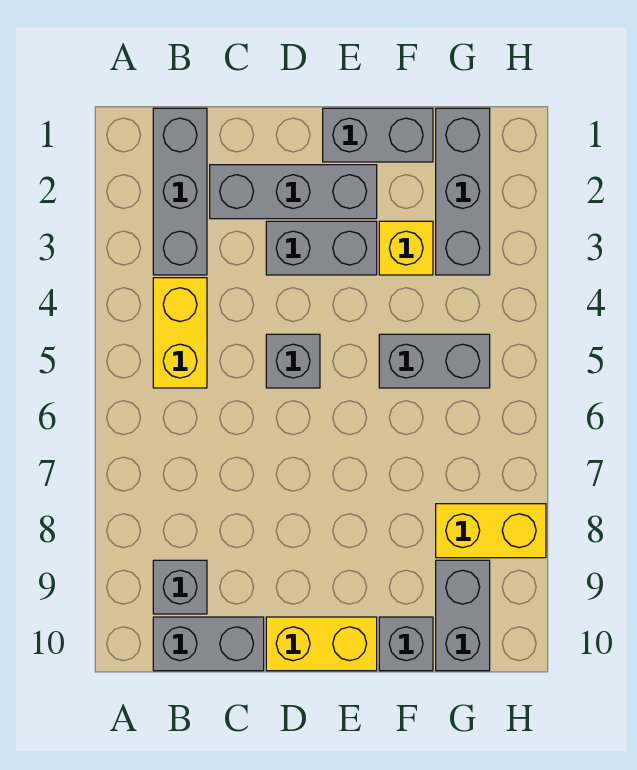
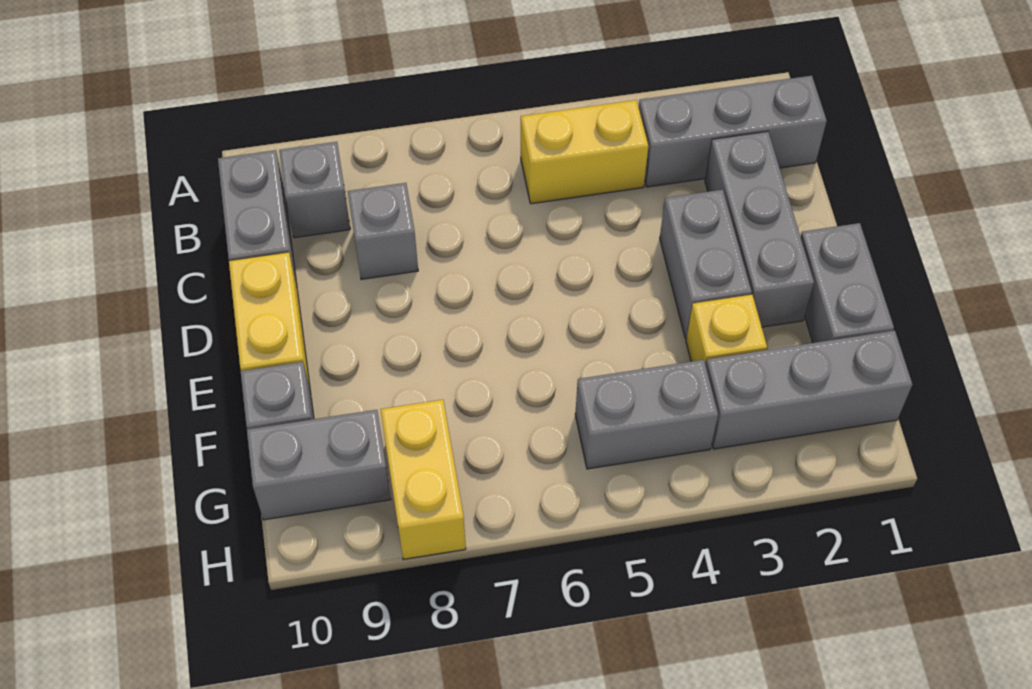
grey 1x1 brick [266,334,320,388] -> grey 1x1 brick moved to [348,183,418,279]
grey 1x2 brick [379,334,490,388] -> grey 1x2 brick turned to [575,360,718,469]

